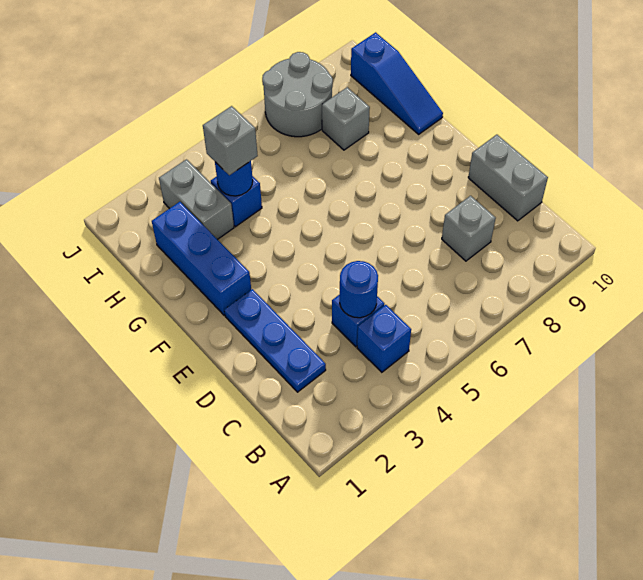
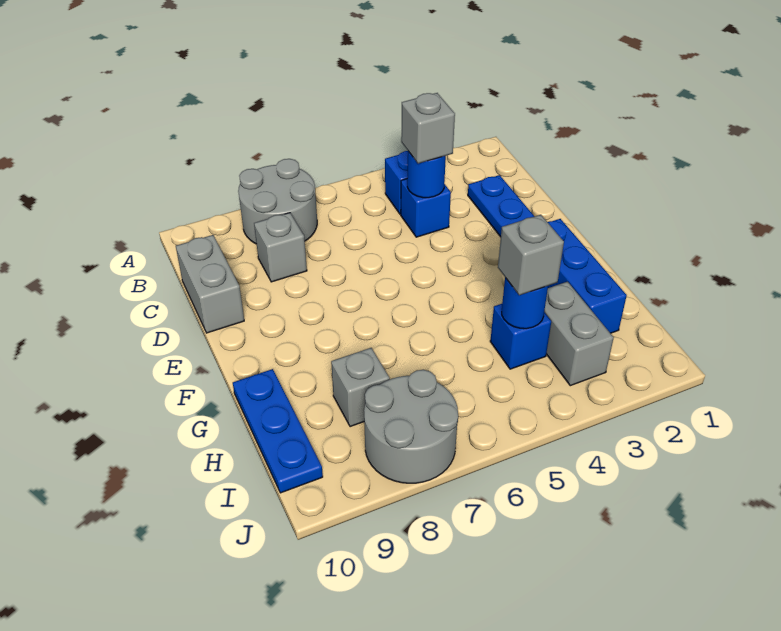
none -> grey 2x2 round brick [238,159,317,244]
none -> grey 1x1 brick [401,93,455,164]
blue 1x3 slope [351,32,443,134] -> blue 1x3 plate [233,369,323,493]

